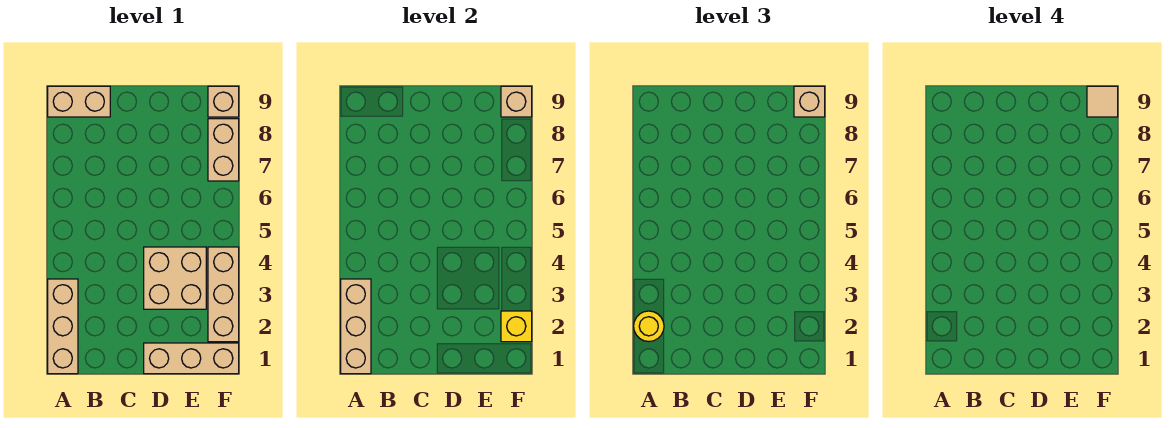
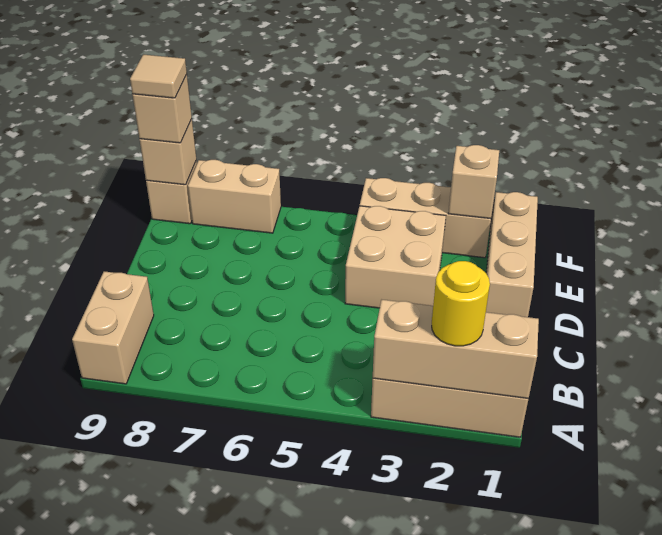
yellow 1x1 brick [501,311,532,342] -> tan 1x1 brick [448,145,499,219]

